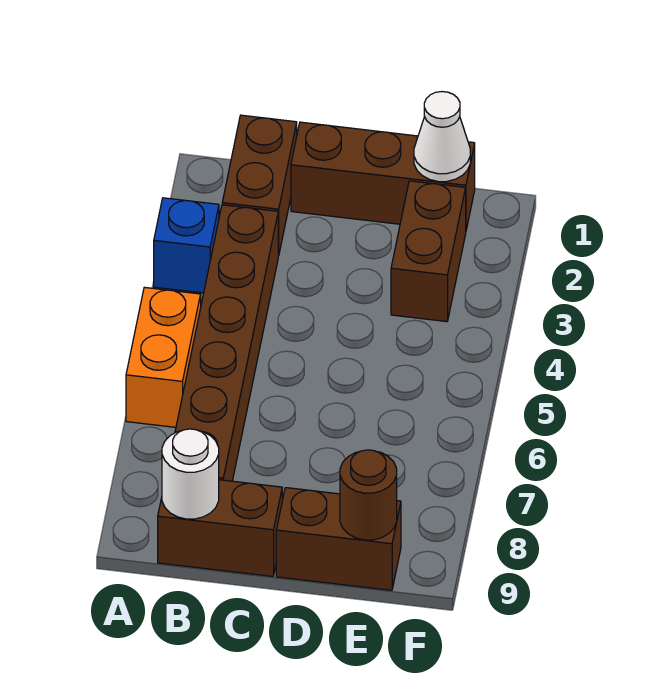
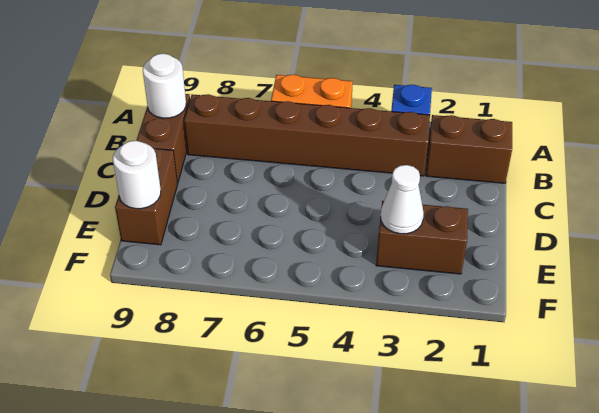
brown 1x3 brick [291,122,475,230] -> none
white 1x1 cone [414,92,470,182] -> white 1x1 cone moved to [381,165,424,234]
brown 1x1 round brick [340,450,397,540] -> white 1x1 round brick [113,141,161,209]

